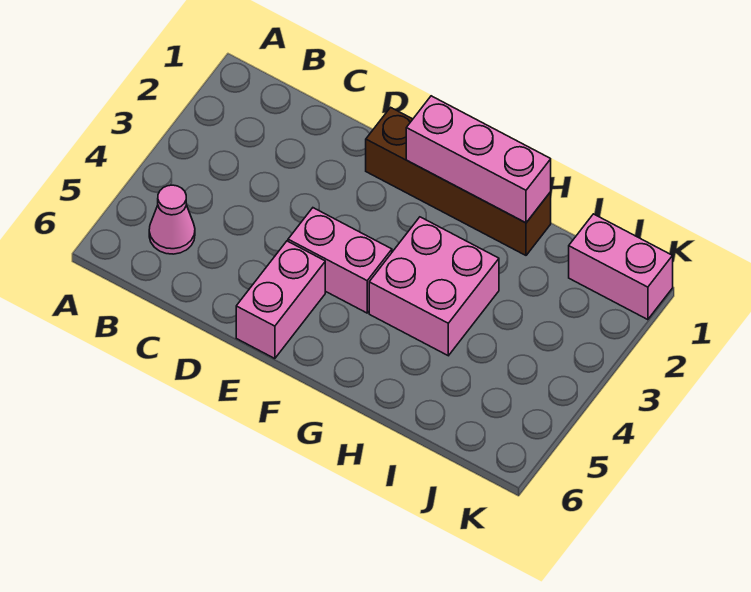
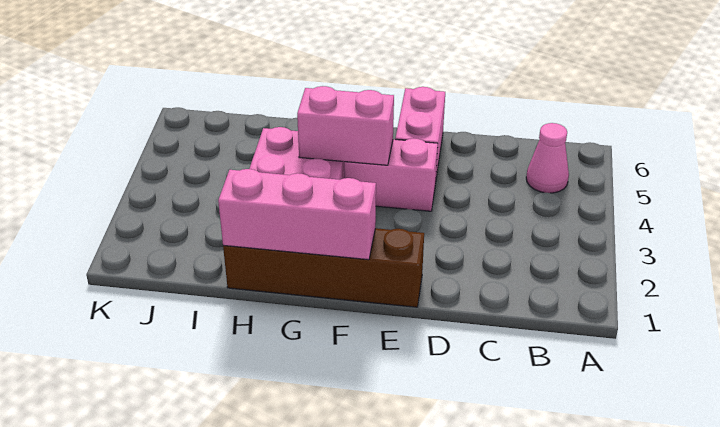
pink 1x2 brick [569,214,673,320] -> pink 1x2 brick moved to [297,86,394,165]

